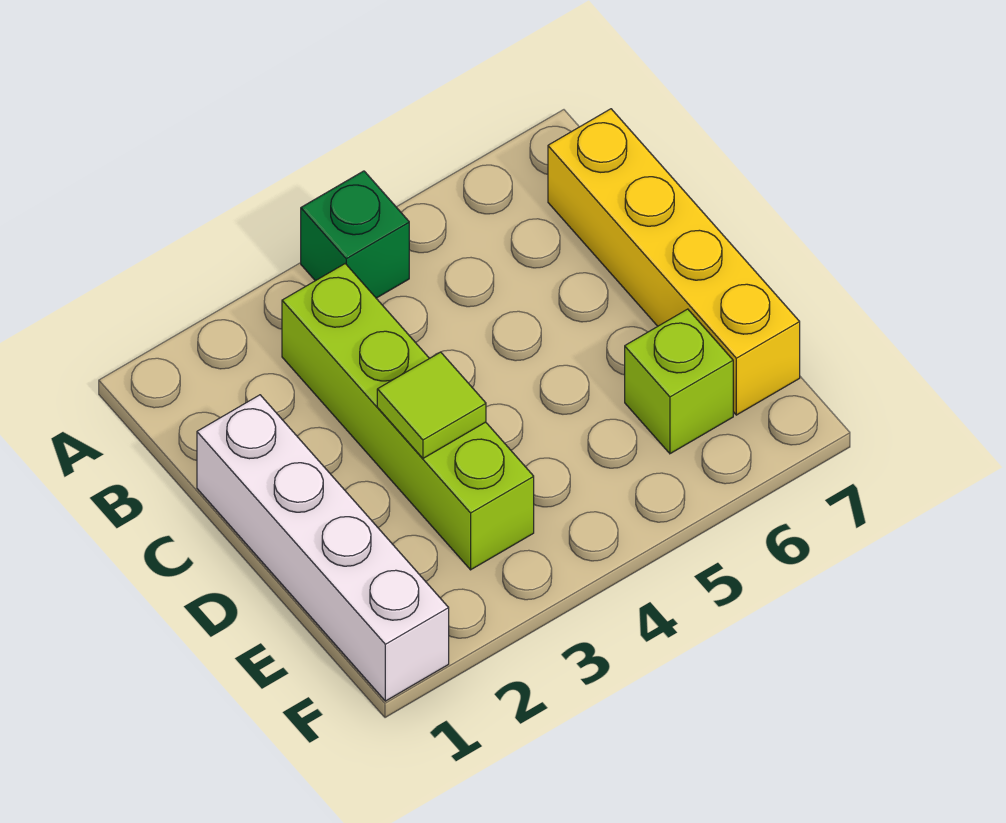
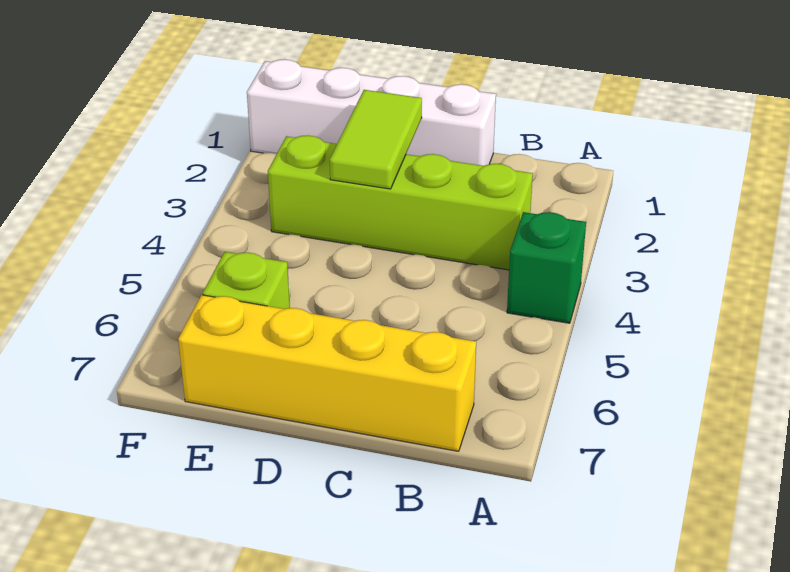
lime 1x1 tile [377,352,486,458] -> lime 1x2 tile [330,90,422,189]

